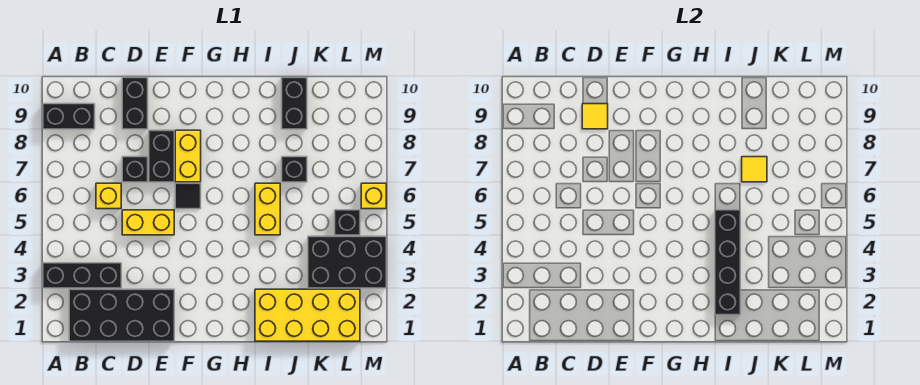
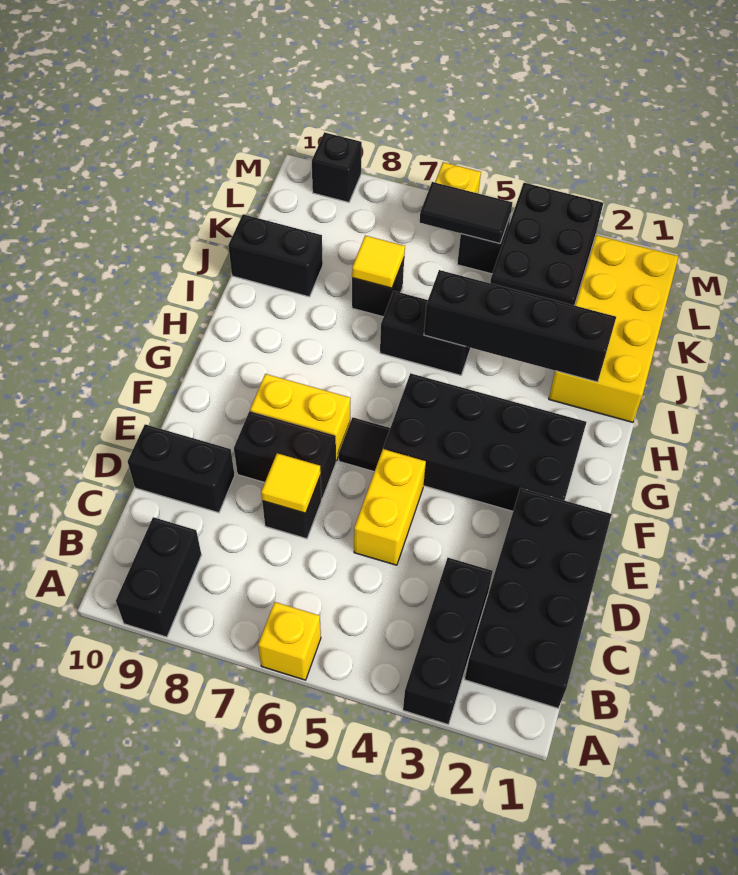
yellow 1x1 brick [96,183,121,209] -> yellow 1x1 brick moved to [258,602,321,680]
yellow 1x1 tile [582,104,608,129] -> yellow 1x1 tile moved to [261,453,321,513]
none -> black 2x4 brick [383,373,587,511]
yellow 1x2 brick [255,183,280,235] -> black 1x2 brick [380,291,471,375]
none -> black 1x2 tile [420,182,513,243]
none -> black 1x1 brick [312,132,362,202]

